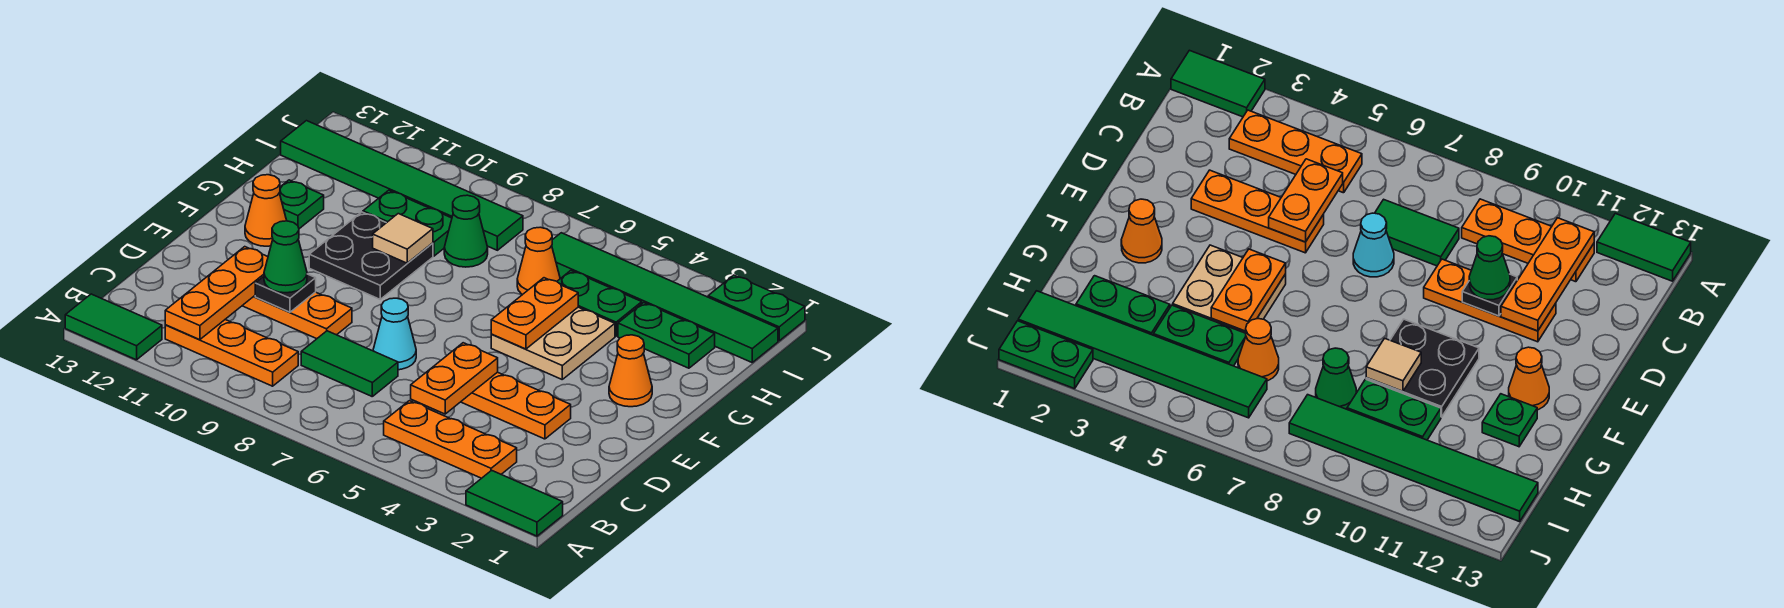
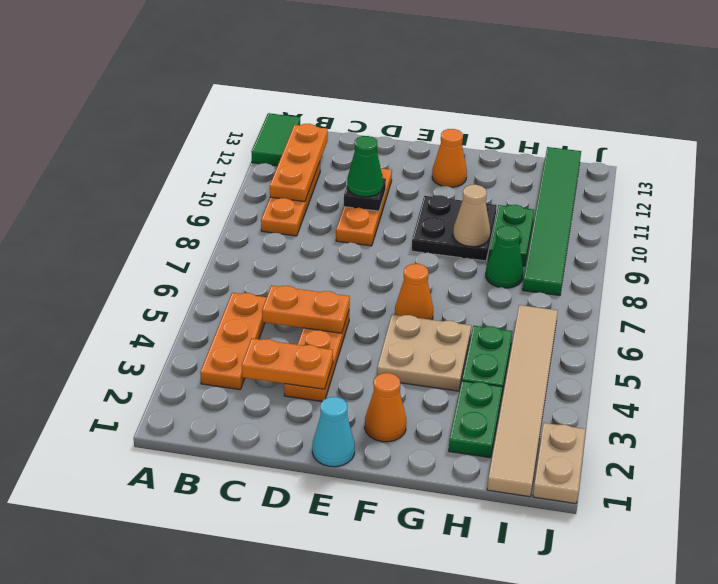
green 1x2 tile [466,470,563,536] -> none
orange 1x3 plate [165,247,268,340] -> orange 1x3 plate turned to [270,124,328,202]
green 1x2 tile [301,331,398,396] -> none
cyan 1x1 cone [373,298,416,370] -> cyan 1x1 cone moved to [312,397,355,467]
orange 1x2 plate [491,278,578,349] -> orange 1x2 plate moved to [242,338,333,389]
tan 1x1 tile [373,214,433,263] -> tan 1x1 cone [453,185,490,247]
green 1x1 plate [279,180,324,229] -> none
orange 1x1 cone [517,227,560,295] -> orange 1x1 cone moved to [395,264,433,320]
green 1x6 tile [552,233,778,362] -> tan 1x6 tile [487,305,558,497]
green 1x2 plate [708,275,805,341] -> tan 1x2 plate [533,423,586,504]

